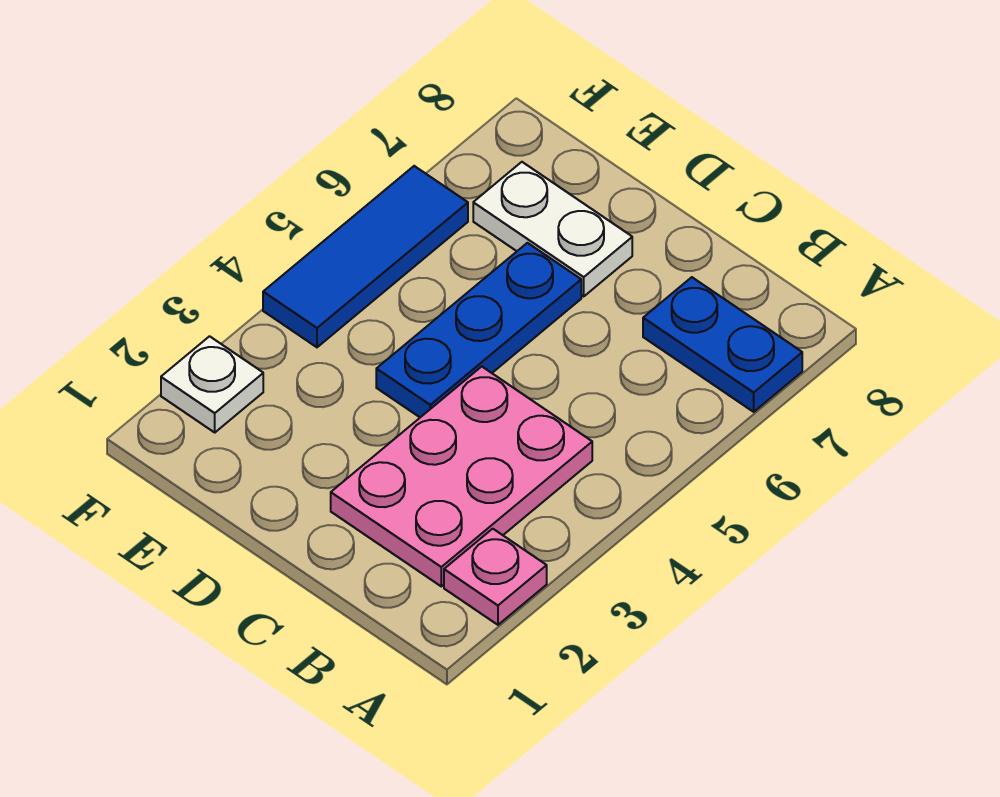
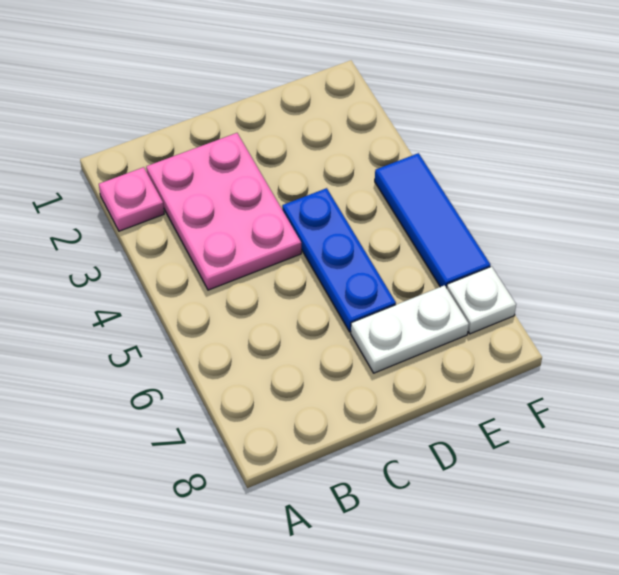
blue 1x2 plate [643,277,802,412] -> none
white 1x1 plate [161,336,263,432] -> white 1x1 plate moved to [447,266,516,334]

